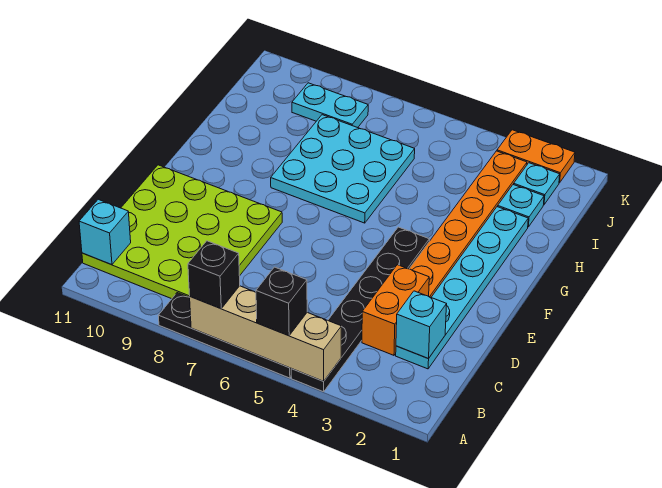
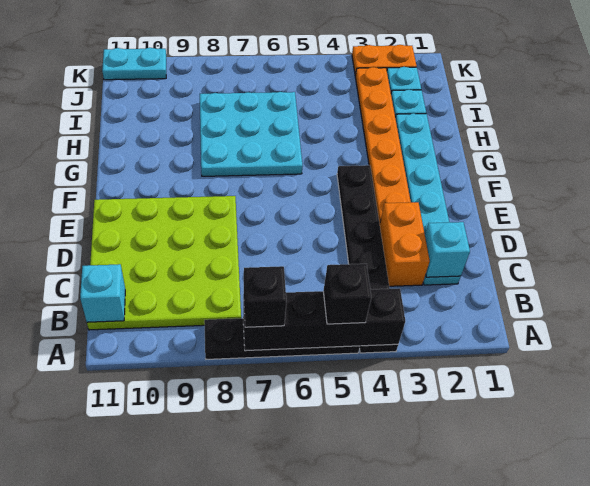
tan 1x4 brick [189,286,341,381] -> black 1x4 brick [243,288,405,351]
cyan 1x2 plate [292,83,368,128] -> cyan 1x2 plate moved to [102,48,166,80]

